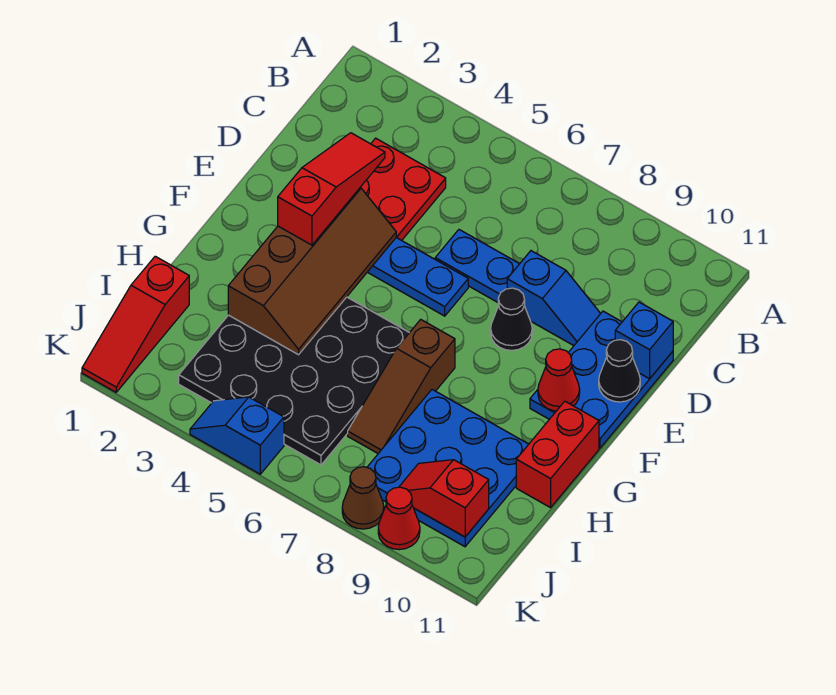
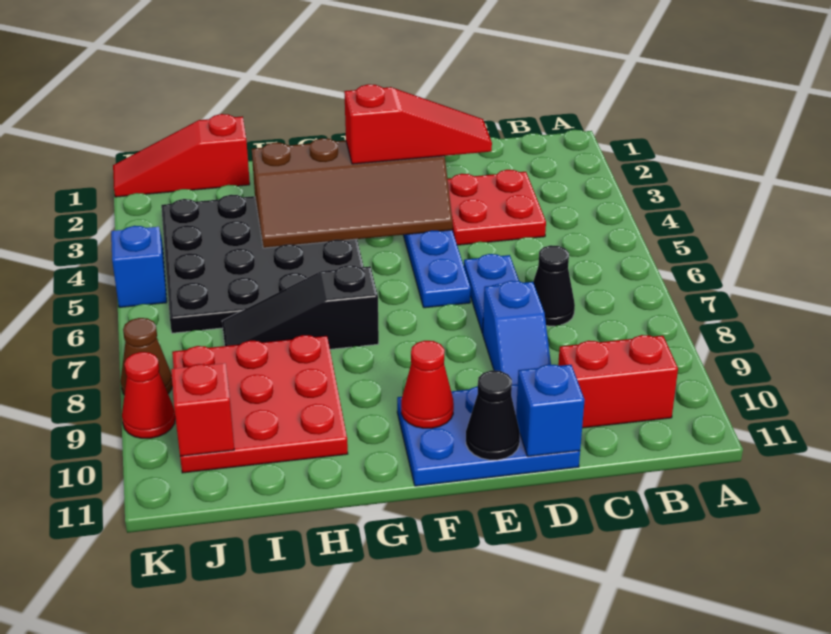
black 1x1 cone [491,288,532,350] -> black 1x1 cone moved to [533,245,575,326]
brown 1x3 slope [348,319,455,453] -> black 1x3 slope [222,265,379,349]
red 1x2 brick [516,401,599,508] -> red 1x2 brick moved to [558,335,678,428]
blue 3x3 plate [367,390,529,547] -> red 3x3 plate [172,335,348,473]

